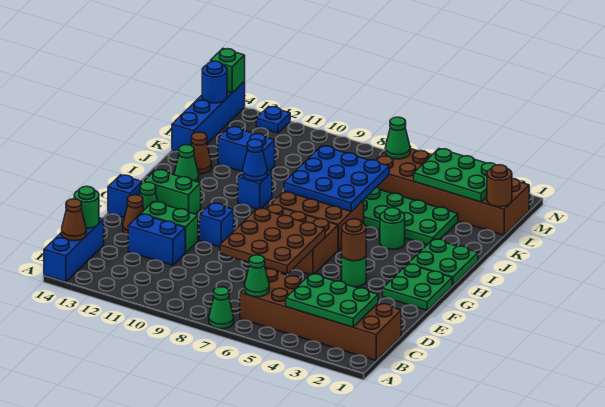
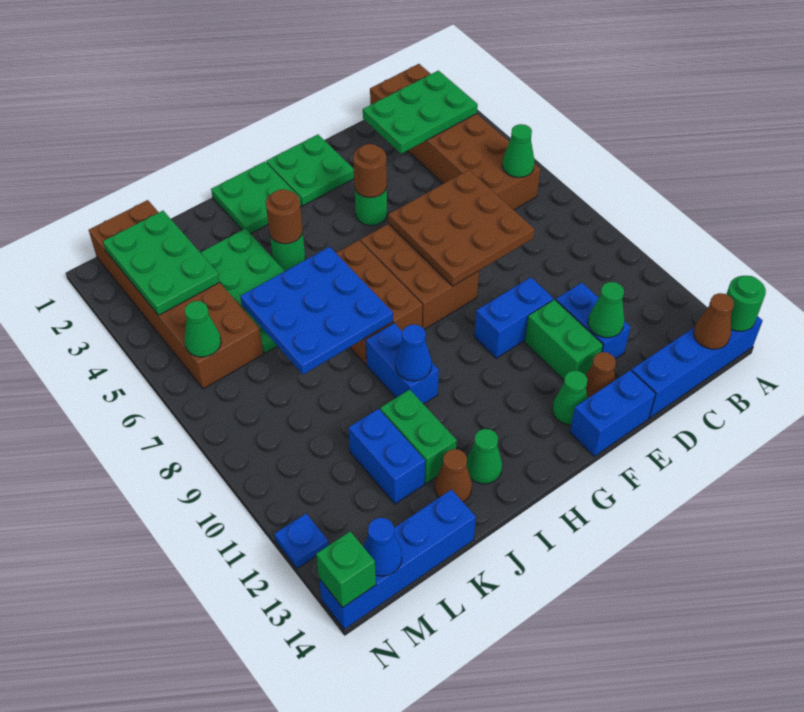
green 1x1 cone [209,287,234,329] -> green 1x1 cone moved to [588,282,624,338]
blue 1x3 brick [44,218,104,282] -> blue 1x4 brick [631,316,763,418]
green 2x3 plate [286,274,378,327] -> green 2x3 plate turned to [363,71,478,154]
green 1x1 round brick [74,186,99,228] -> green 1x1 round brick moved to [727,276,766,331]
blue 1x1 brick [200,203,234,247] -> blue 1x2 brick [474,277,553,358]
blue 1x1 brick [108,175,142,218] -> blue 1x2 brick [570,370,656,456]
green 1x2 brick [144,169,201,214] -> green 1x2 brick moved to [380,390,457,484]
blue 1x1 brick [238,171,272,209] -> blue 1x2 brick [366,323,439,404]
brown 1x1 round brick [487,165,512,207] -> brown 1x1 round brick moved to [266,189,303,244]
blue 1x1 round brick [202,61,227,103] -> blue 1x1 cone [363,518,402,576]

